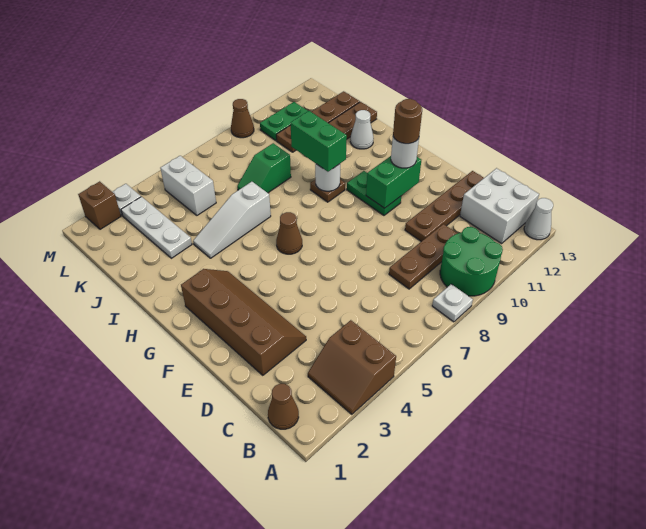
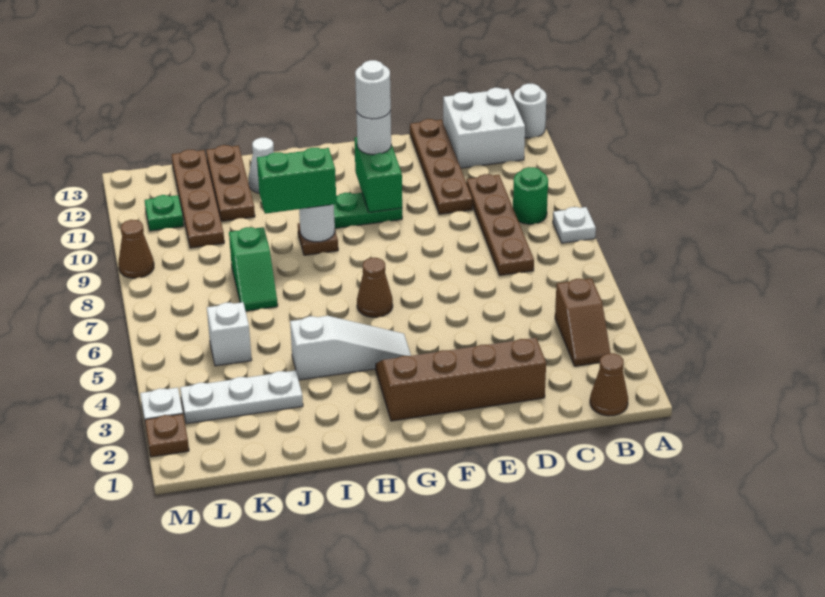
brown 2x2 slope [308,320,396,414] -> brown 1x2 slope [555,278,610,366]
green 2x2 round brick [440,227,503,296] -> green 1x1 round brick [513,167,548,224]
white 1x1 cone [524,198,553,240] -> white 1x1 round brick [514,84,546,138]
brown 1x3 plate [389,224,457,289] -> brown 1x4 plate [466,174,534,275]
brown 1x1 round brick [393,99,422,144] -> white 1x1 round brick [355,60,391,119]
white 1x3 slope [193,182,271,258] -> white 1x3 slope turned to [290,316,411,380]
white 1x2 brick [160,156,216,215] -> white 1x1 brick [207,302,252,366]
green 1x2 plate [260,102,308,141] -> green 1x1 plate [145,195,184,231]
brown 1x1 brick [78,181,121,229] -> brown 1x1 plate [145,414,189,457]

